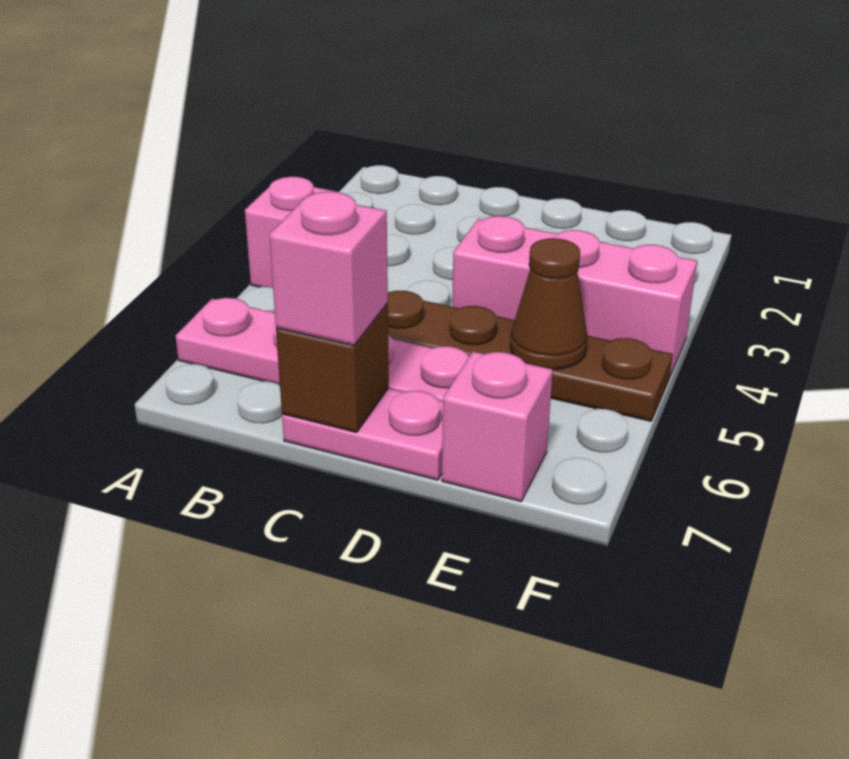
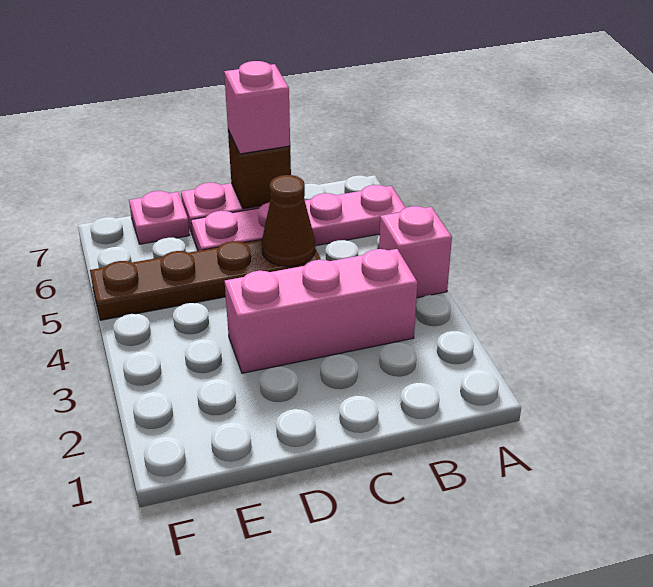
pink 1x3 brick [452,216,697,377] -> pink 1x3 brick moved to [225,249,418,373]
brown 1x1 cone [510,238,587,370] -> brown 1x1 cone moved to [262,175,315,266]
pink 1x1 brick [442,352,553,502] -> pink 1x1 plate [129,191,190,244]

